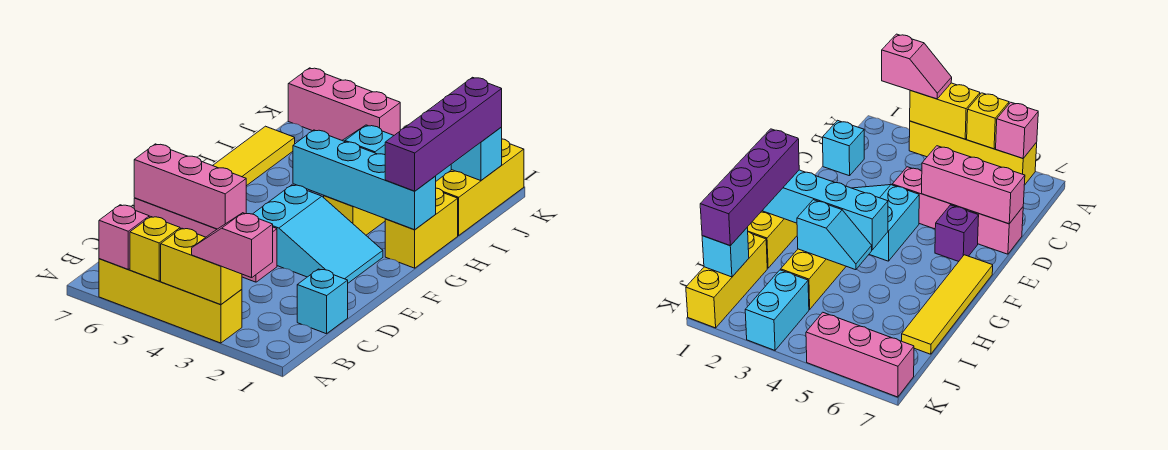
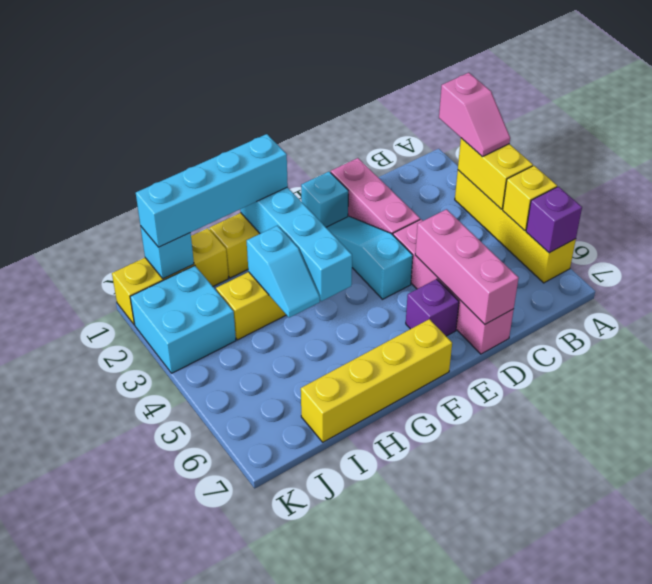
pink 1x1 brick [99,205,149,269] -> purple 1x1 brick [526,187,582,253]
cyan 1x1 brick [297,269,348,334] -> cyan 1x1 brick moved to [301,172,348,227]
cyan 2x3 slope [253,185,383,283] -> cyan 1x3 slope [326,216,413,299]
yellow 1x4 tile [213,126,295,186] -> yellow 1x4 brick [301,319,452,442]
purple 1x4 brick [385,77,502,191] -> cyan 1x4 brick [136,134,288,247]
cyan 1x2 brick [745,270,809,350] -> cyan 2x2 brick [130,266,236,373]
pink 1x3 brick [288,68,400,140] -> pink 1x3 brick moved to [331,158,420,235]

